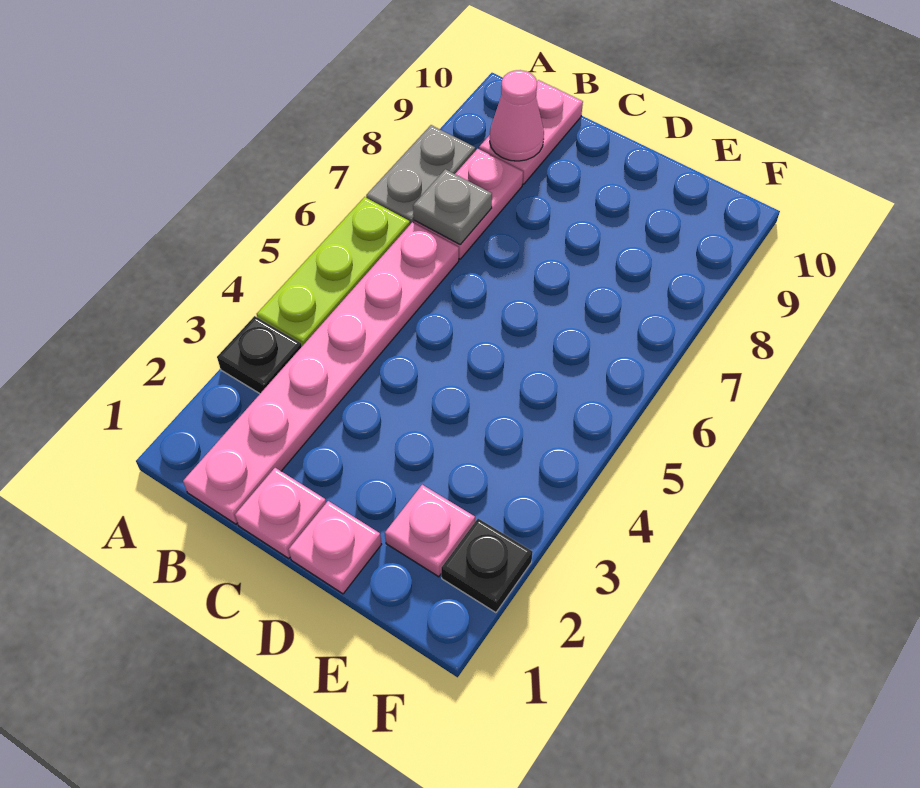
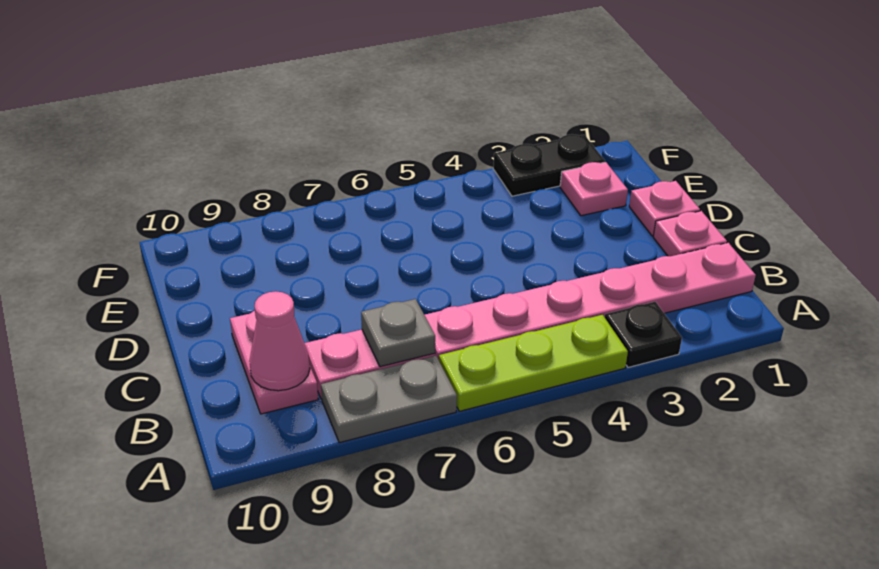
pink 1x2 plate [479,80,583,184] -> pink 1x2 plate turned to [230,311,318,414]
black 1x1 plate [441,519,533,613] -> black 1x2 plate [493,134,605,196]

